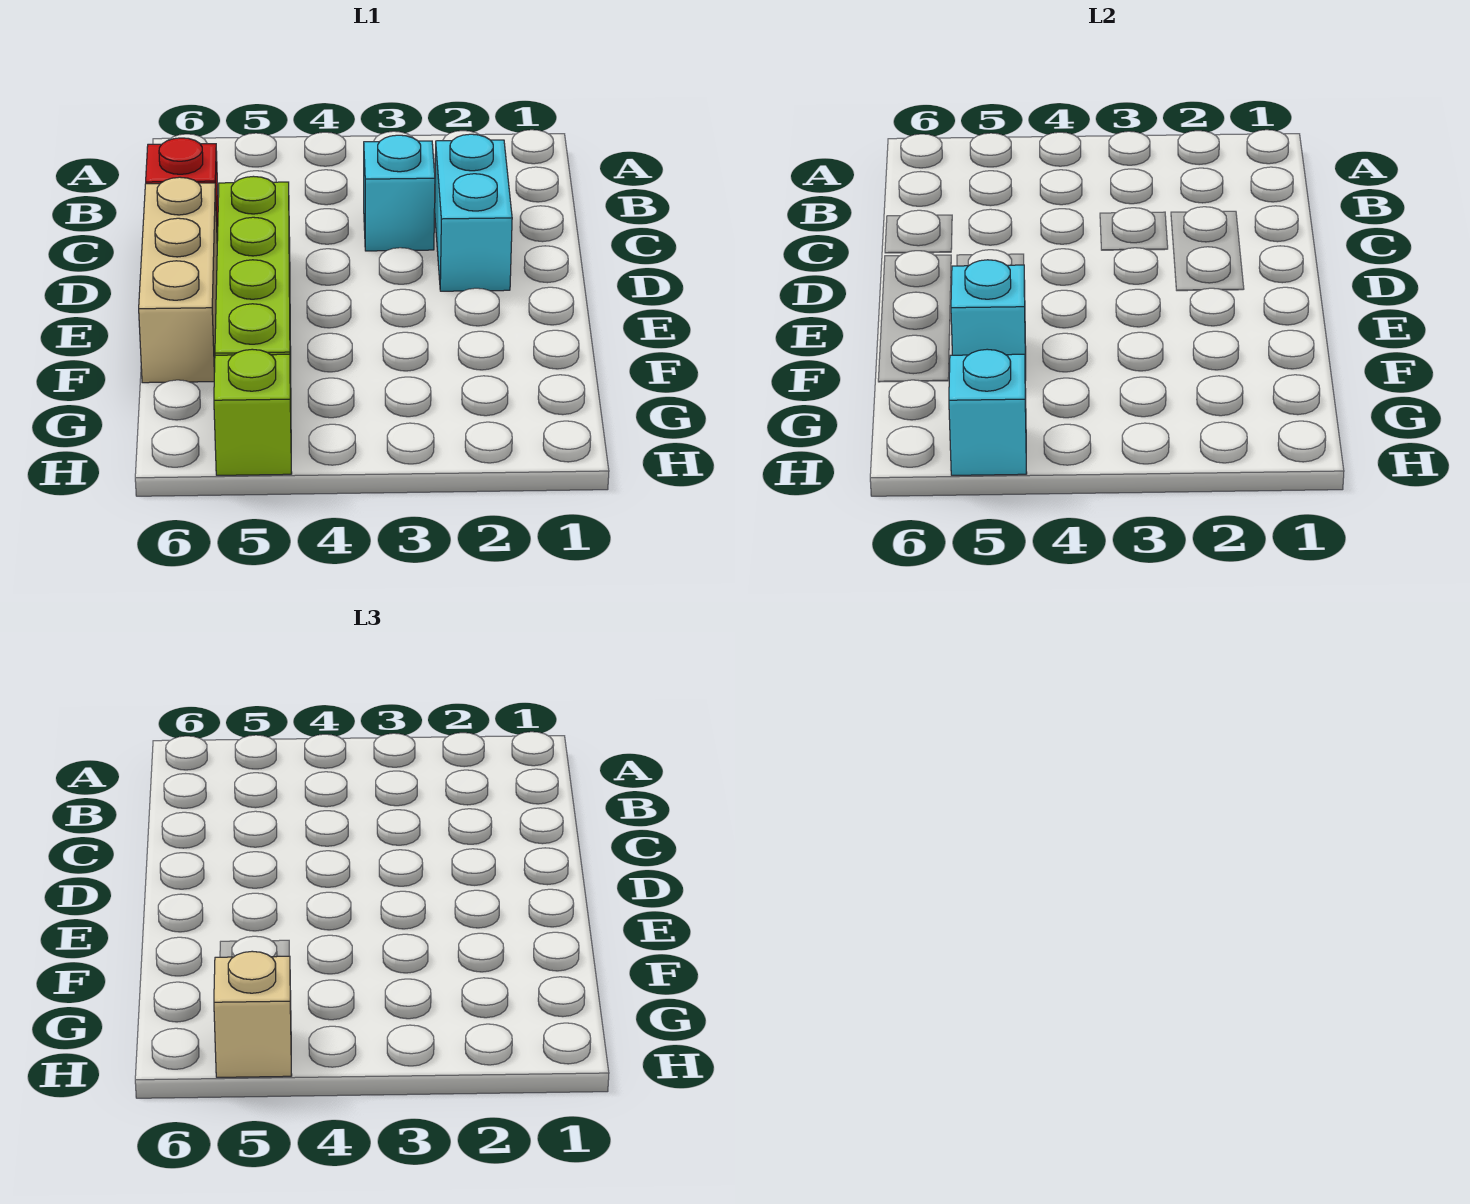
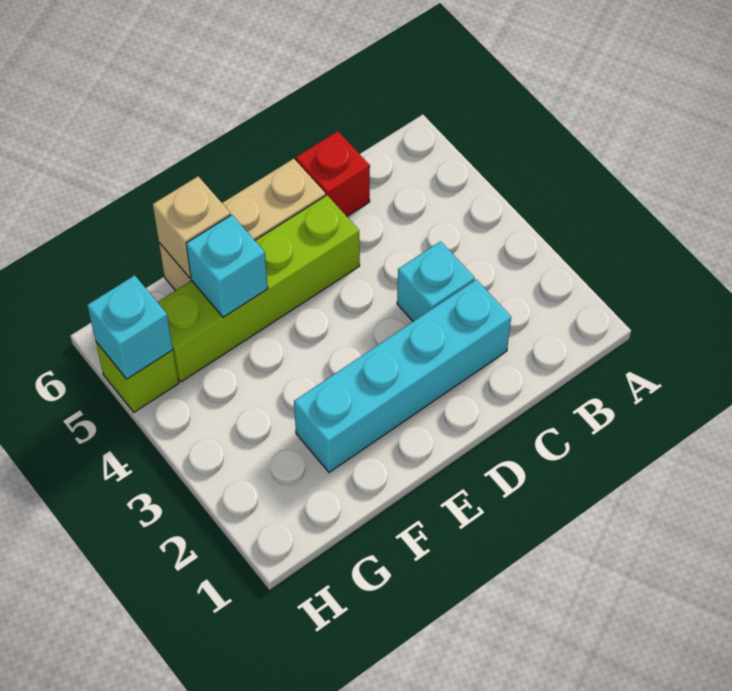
cyan 1x2 brick [435,134,512,291] -> cyan 1x4 brick [294,280,511,472]
tan 1x1 brick [214,951,292,1077] -> tan 1x1 brick moved to [153,176,231,278]

